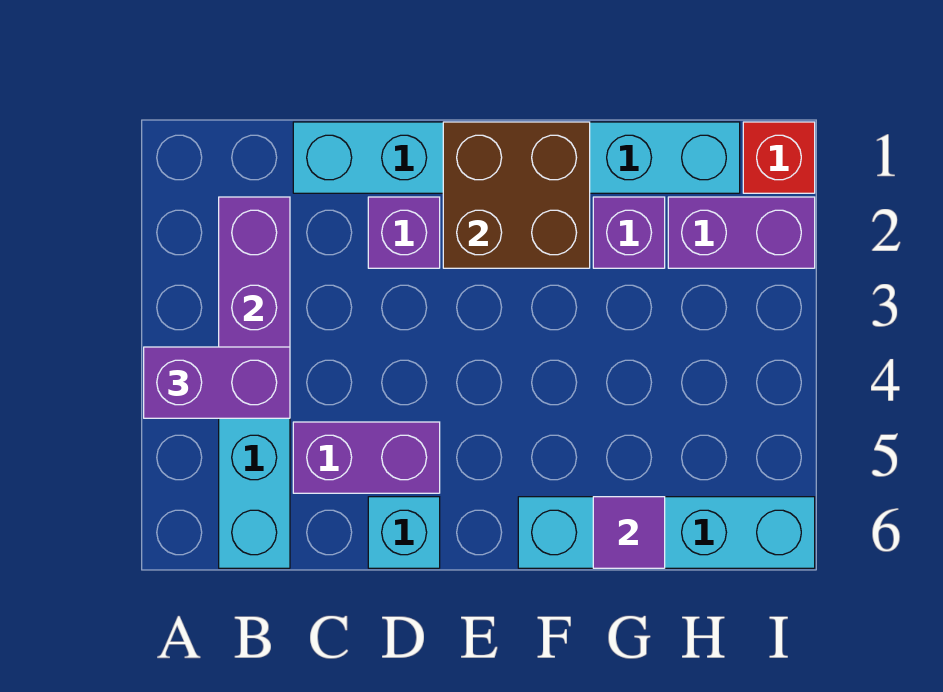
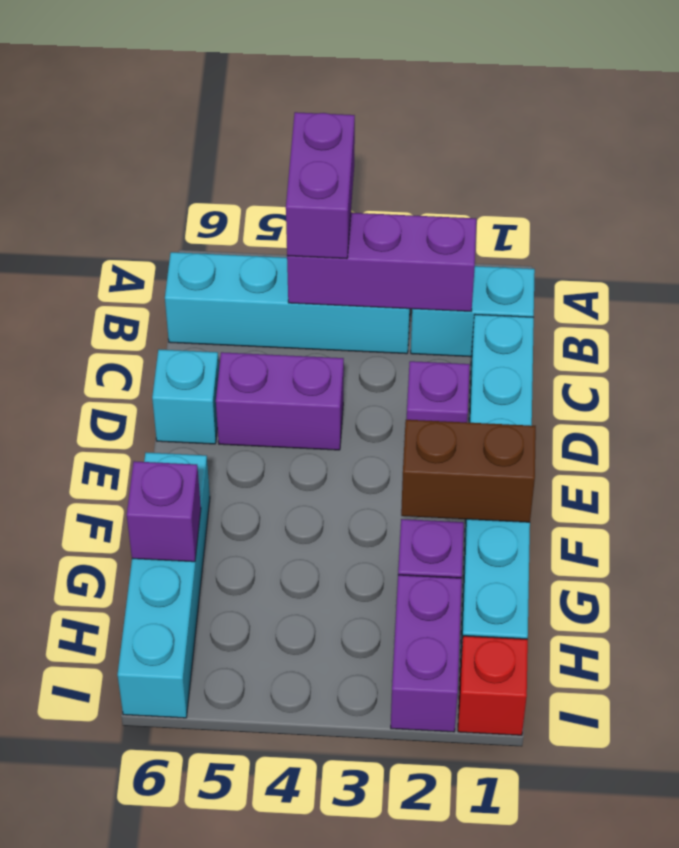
none -> cyan 1x2 brick [411,266,535,357]
purple 1x2 brick [293,422,440,493] -> purple 1x2 brick turned to [216,352,344,450]
brown 2x2 brick [443,122,590,268] -> brown 1x2 brick [401,420,536,522]
purple 1x1 tile [593,497,665,568] -> purple 1x1 brick [127,461,201,562]

